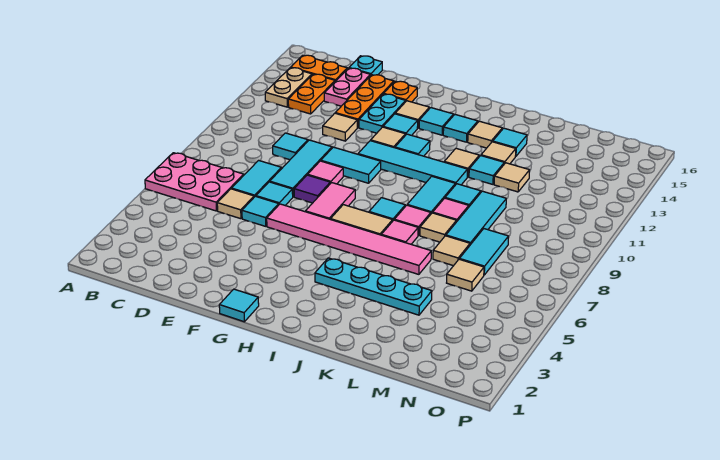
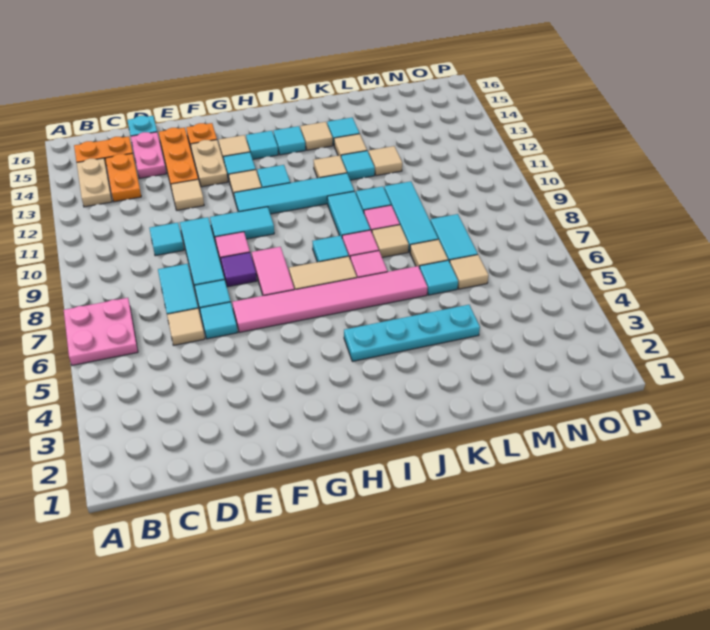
pink 2x3 plate [145,153,244,211] -> pink 2x2 plate [64,298,138,365]
cyan 1x2 plate [359,94,406,133] -> tan 1x2 plate [191,140,228,187]
cyan 1x1 tile [219,289,259,322] -> cyan 1x1 tile moved to [420,260,458,295]

